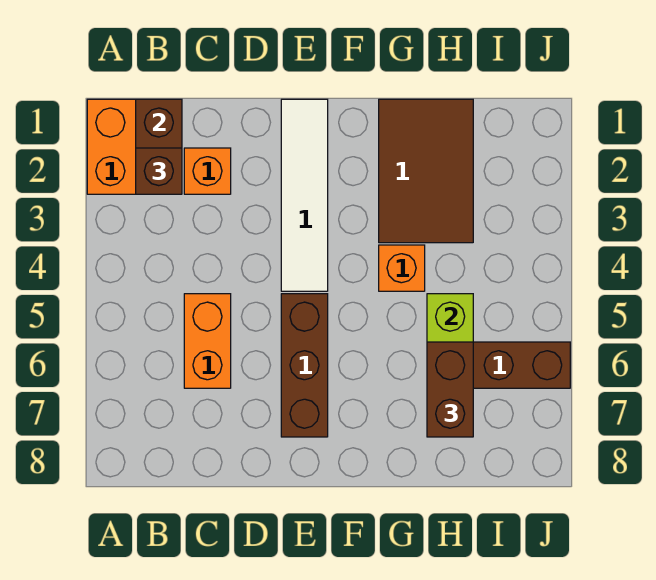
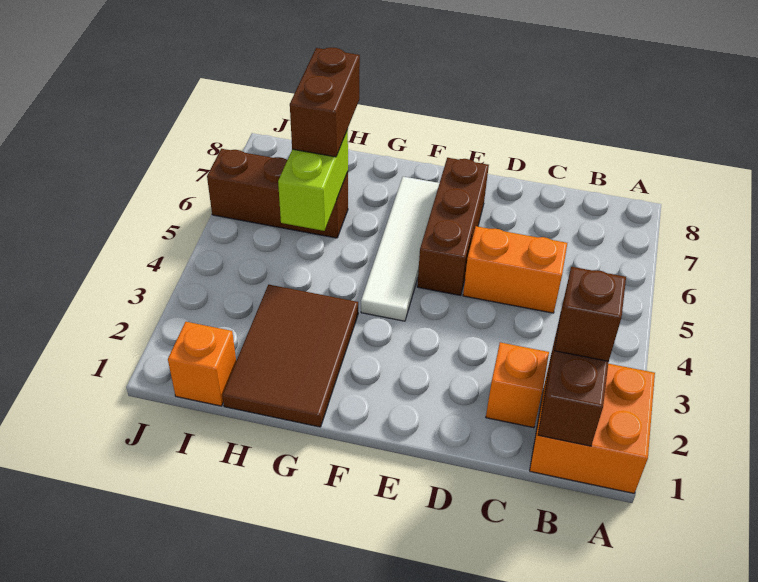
orange 1x2 brick [184,294,231,388] -> orange 1x2 brick turned to [463,226,567,313]
white 1x4 tile [281,99,328,291] -> white 1x4 tile moved to [361,177,439,321]
orange 1x1 brick [379,245,425,291] -> orange 1x1 brick moved to [168,322,236,406]

